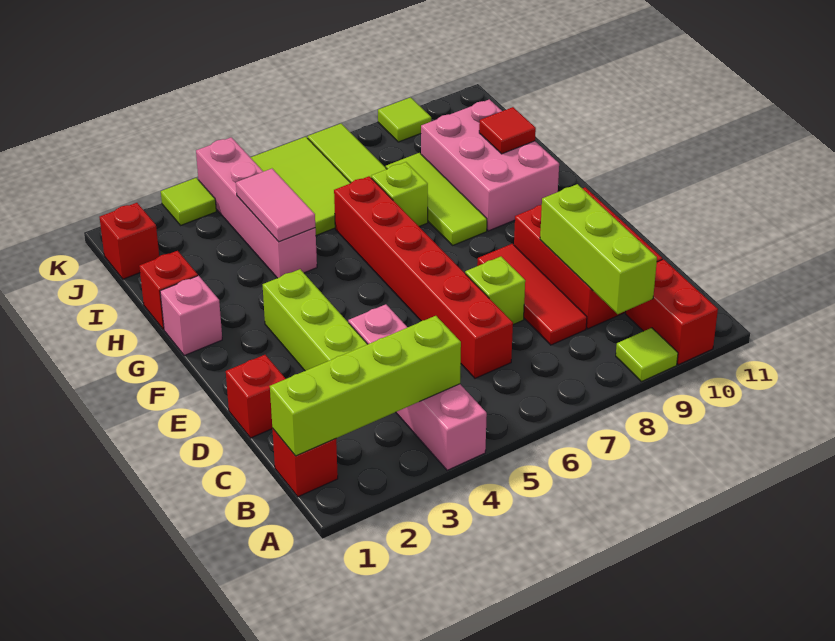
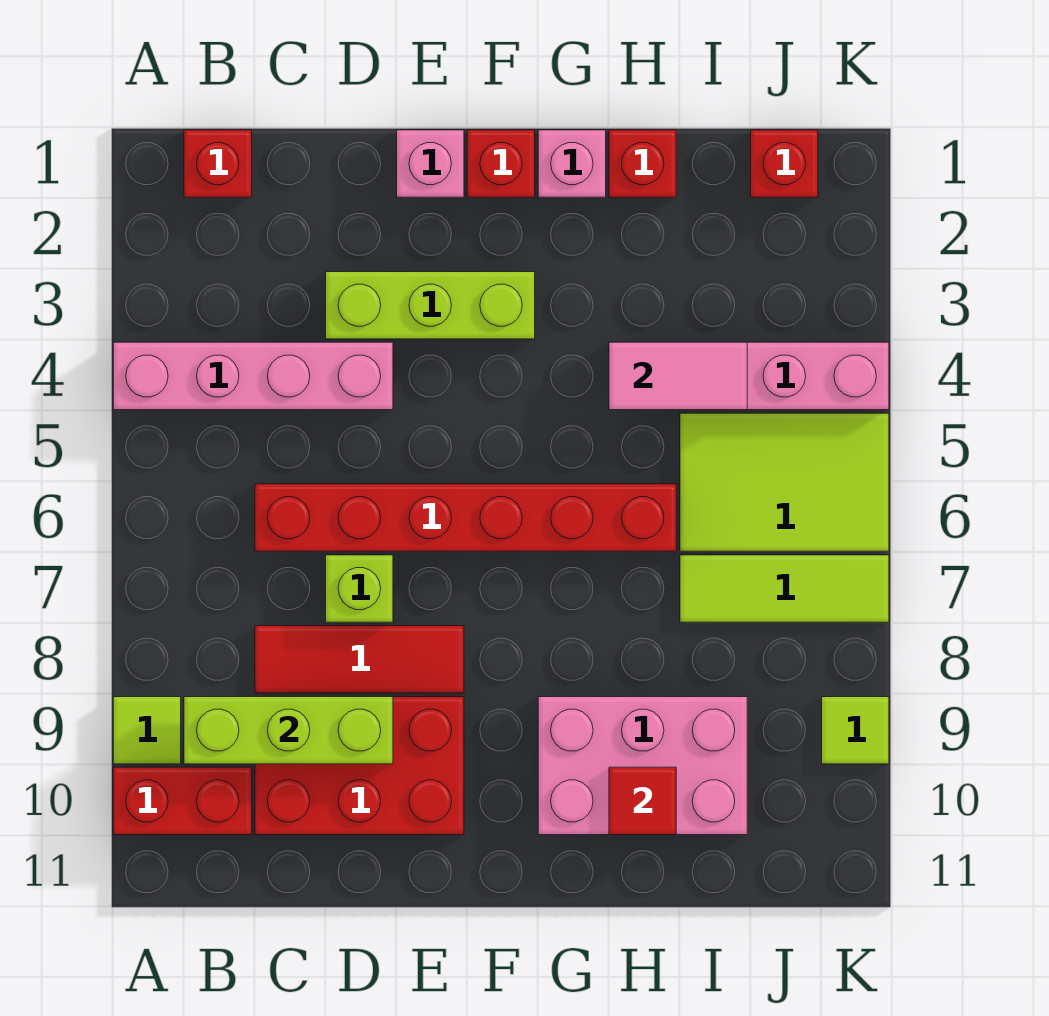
lime 1x4 brick [270,316,461,456] -> none
red 1x1 brick [226,355,286,438] -> red 1x1 brick moved to [467,130,535,197]
none -> pink 1x1 brick [397,130,464,197]
lime 1x3 tile [385,153,487,246] -> none
lime 1x1 brick [371,162,428,226] -> none
lime 1x1 tile [161,178,216,225] -> none

